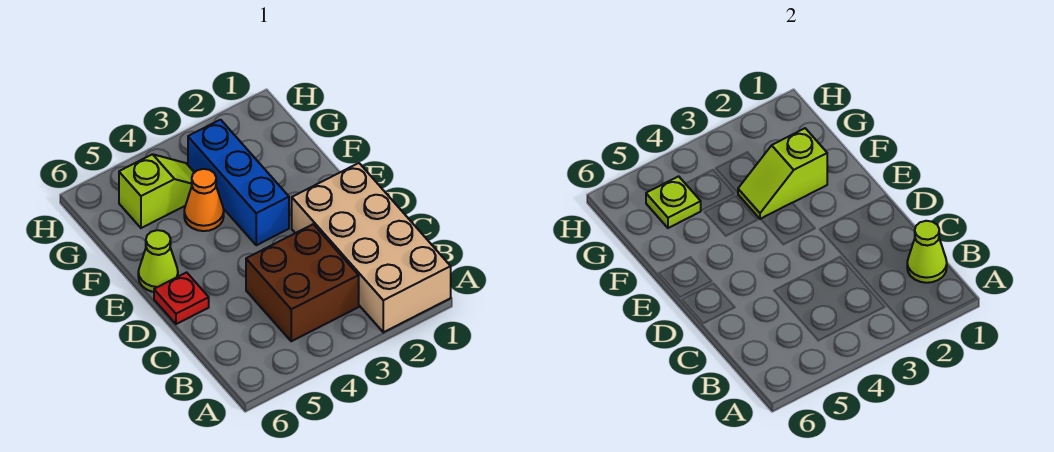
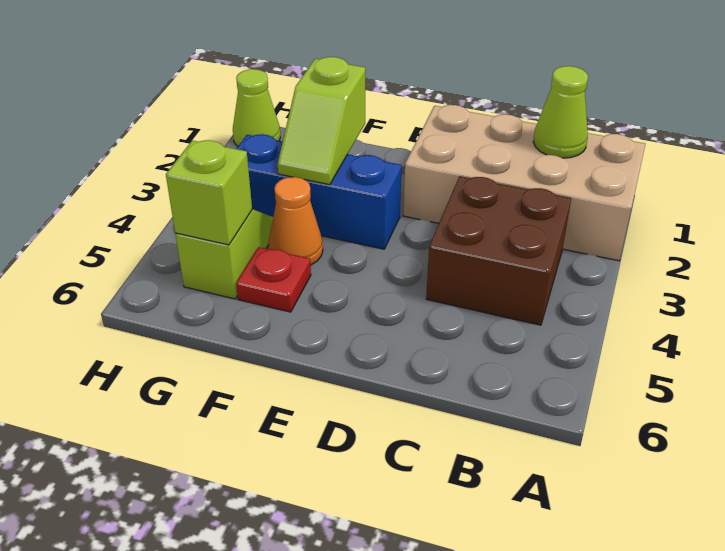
red 1x1 plate [154,272,209,324] -> red 1x1 plate moved to [236,247,311,312]
lime 1x1 cone [138,230,178,292] -> lime 1x1 cone moved to [233,69,280,146]
lime 1x1 plate [646,176,701,228] -> lime 1x1 brick [166,140,252,245]

